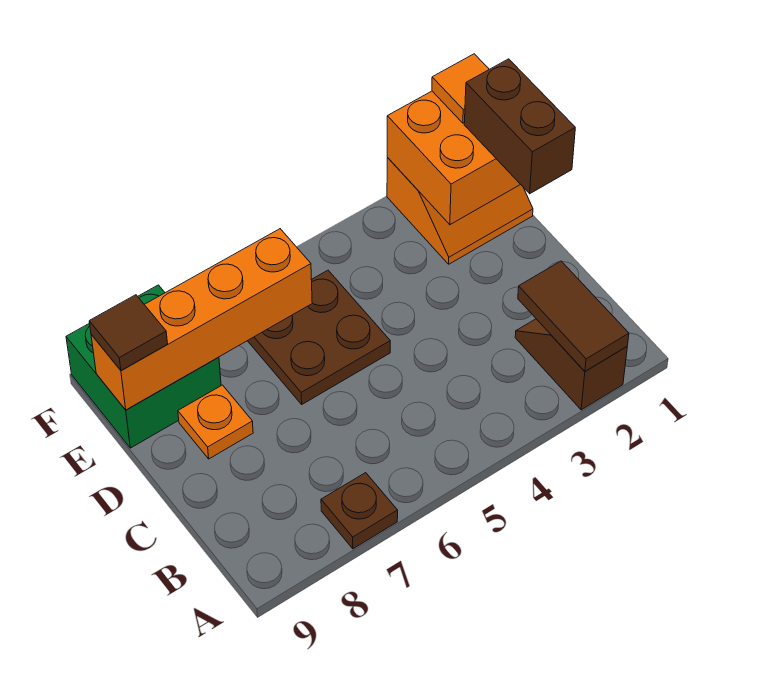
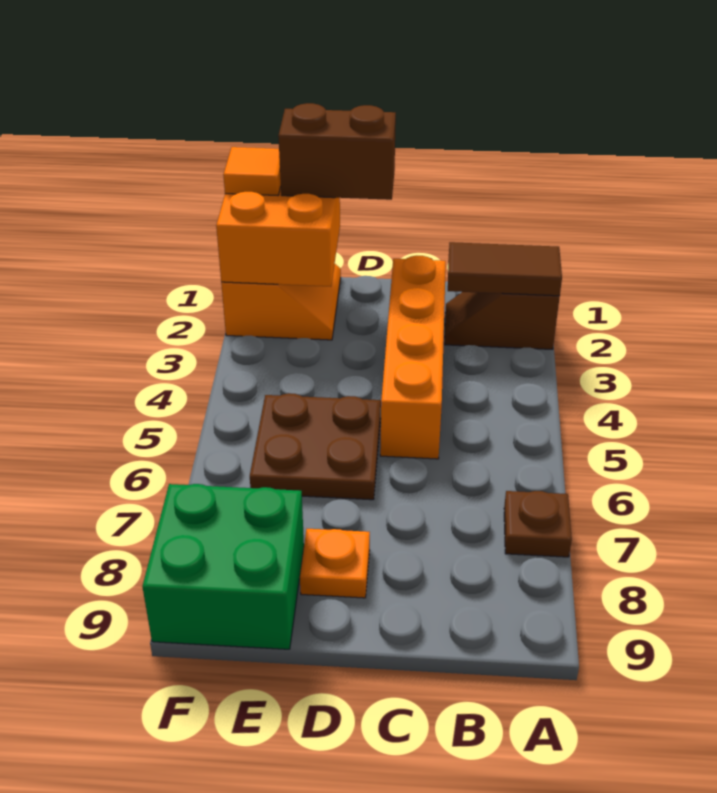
orange 1x4 brick [91,229,312,410] -> orange 1x4 brick moved to [380,256,446,459]
brown 1x1 tile [89,295,168,371] -> none

